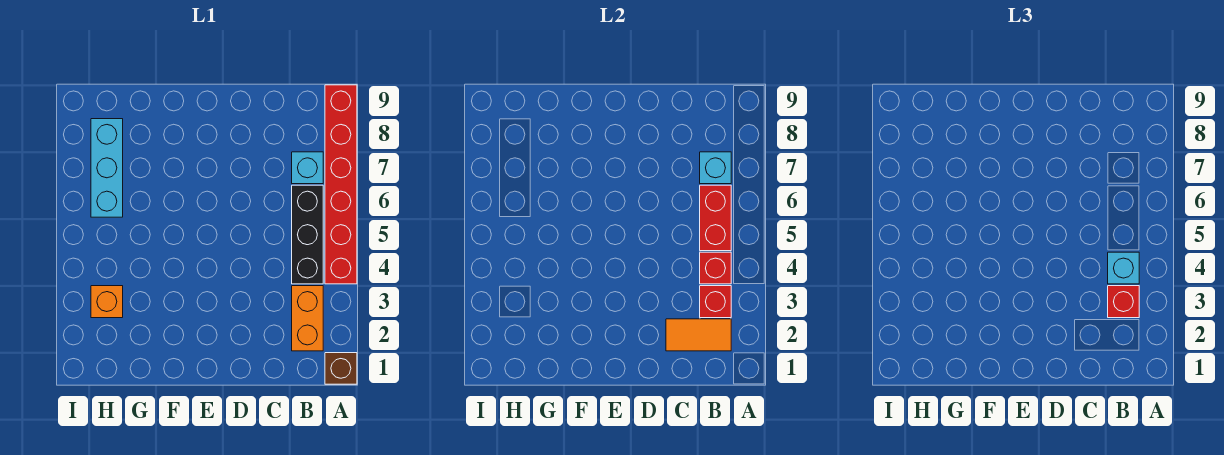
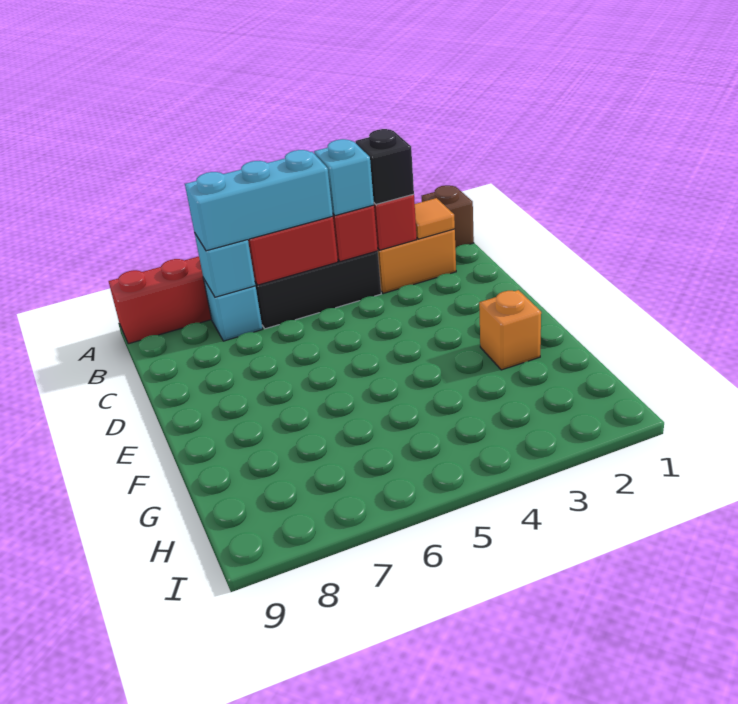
orange 1x2 tile [666,319,731,351] -> orange 1x1 tile [415,198,455,239]
red 1x1 brick [1108,286,1139,318] -> black 1x1 brick [355,129,414,204]
orange 1x1 brick [91,286,123,318] -> orange 1x1 brick moved to [479,290,541,370]
cyan 1x3 brick [91,119,123,217] -> cyan 1x3 brick moved to [185,150,333,251]

